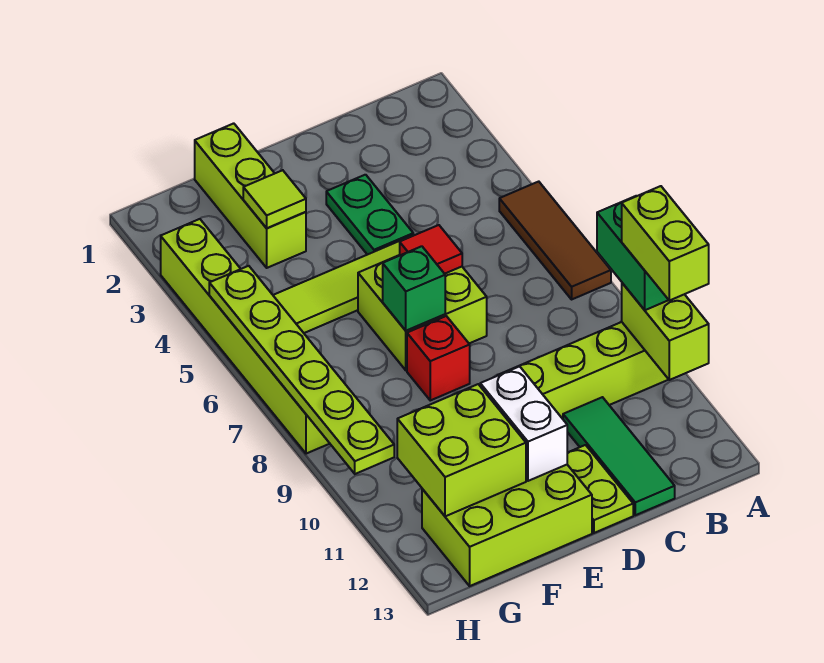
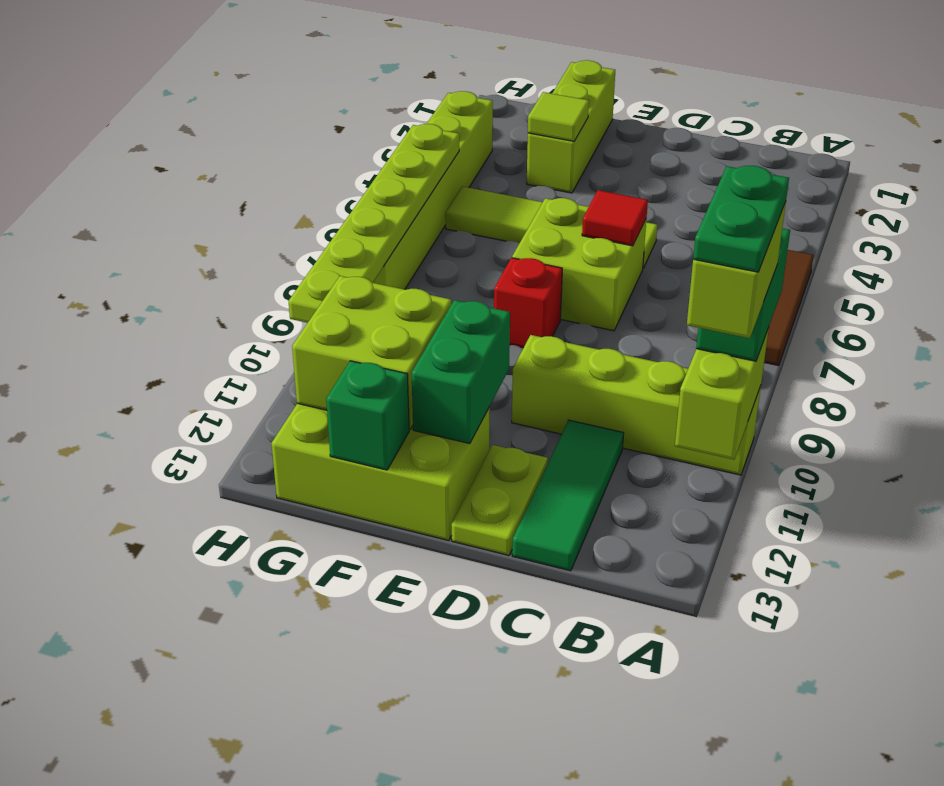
green 1x2 plate [326,175,413,255] -> green 1x2 plate moved to [693,166,789,272]
green 1x1 brick [383,246,445,331] -> green 1x1 brick moved to [326,361,409,470]
white 1x2 brick [480,366,567,481] -> green 1x2 brick [412,300,510,444]

